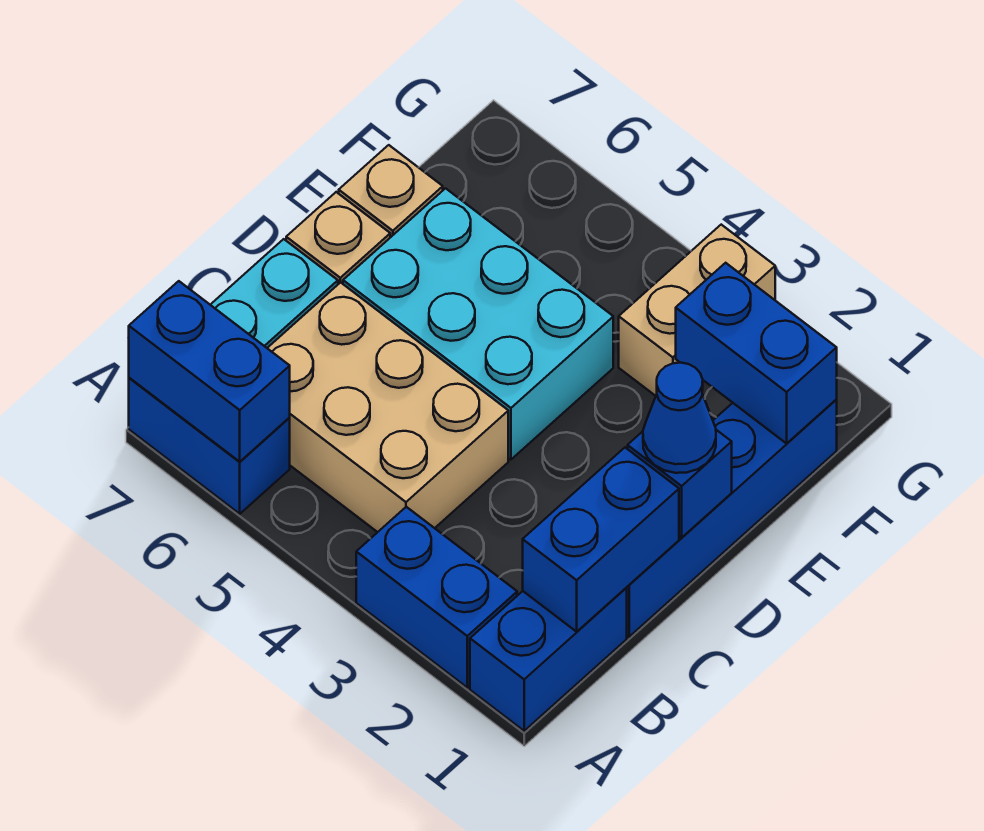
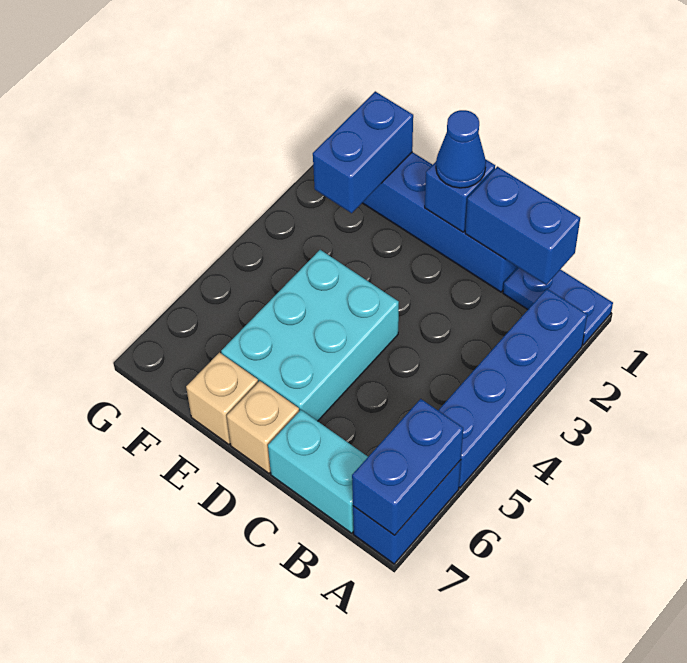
blue 1x2 brick [470,588,627,731] -> blue 1x2 plate [503,268,613,345]
blue 1x2 brick [356,507,517,687] -> blue 1x4 brick [438,289,587,487]
tan 2x3 brick [267,282,508,532] -> none
tan 1x2 brick [619,225,775,396] -> none

